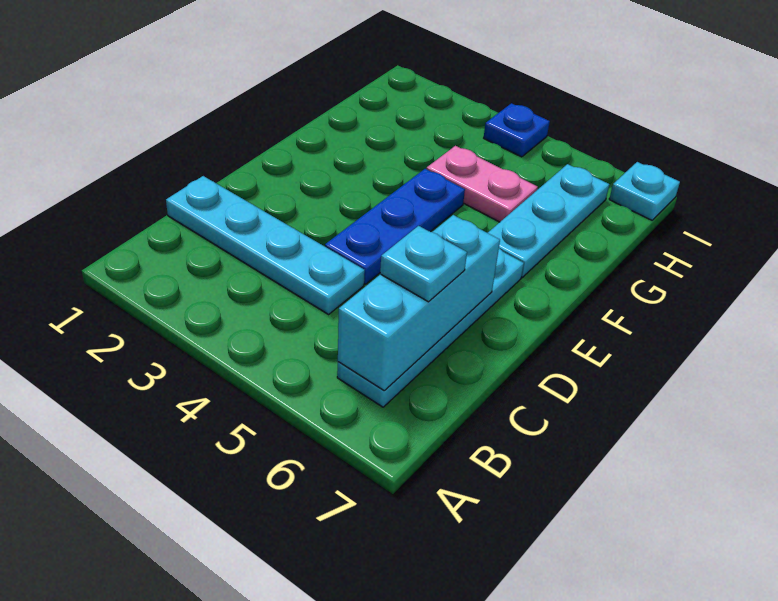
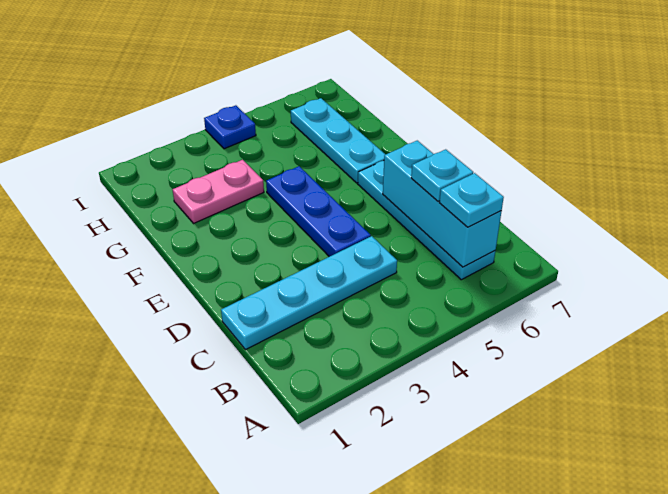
pink 1x2 plate [426,146,538,222] -> pink 1x2 plate moved to [173,160,264,223]
cyan 1x1 plate [609,162,680,220] -> cyan 1x1 plate moved to [439,173,504,227]

